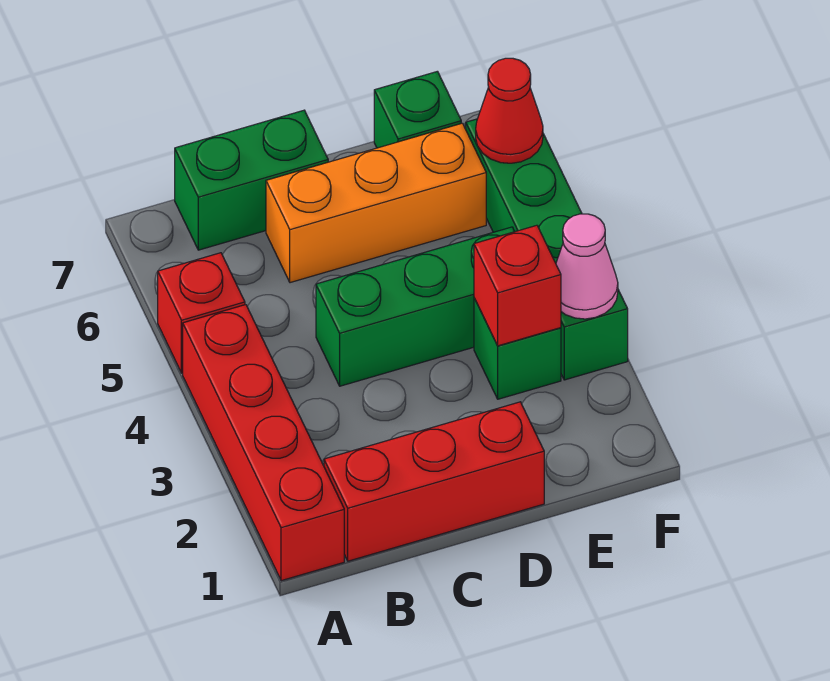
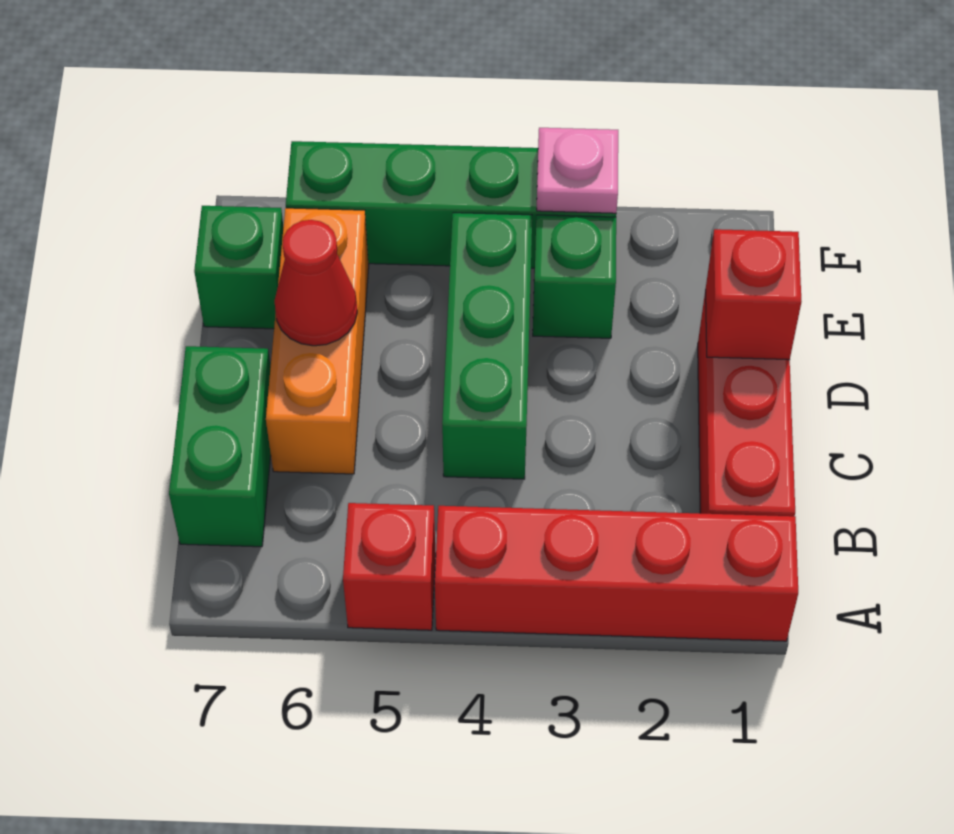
red 1x1 brick [474,225,561,346] -> red 1x1 brick moved to [705,229,802,360]
pink 1x1 cone [556,214,618,319] -> pink 1x1 plate [537,128,618,213]
red 1x1 cone [476,58,543,163] -> red 1x1 cone moved to [275,220,357,346]

